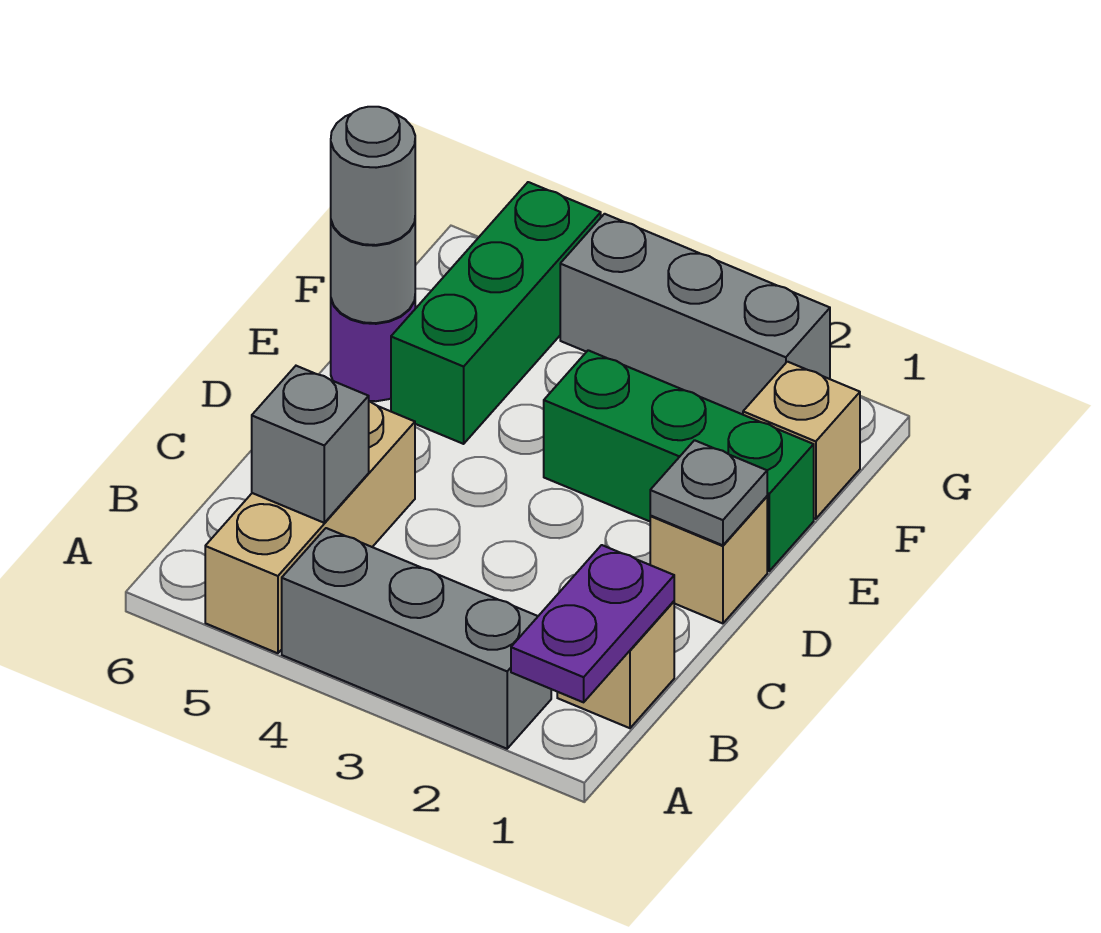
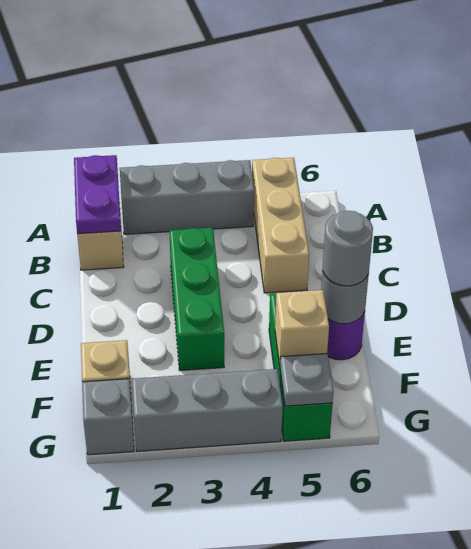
grey 1x1 brick [252,366,369,523] -> grey 1x1 brick moved to [82,379,134,455]
tan 1x1 brick [650,496,767,624] -> tan 1x1 brick moved to [275,290,329,365]
grey 1x1 plate [650,440,767,545] -> grey 1x1 plate moved to [280,353,334,406]
green 1x3 brick [544,350,814,571] -> green 1x3 brick turned to [169,227,224,370]

